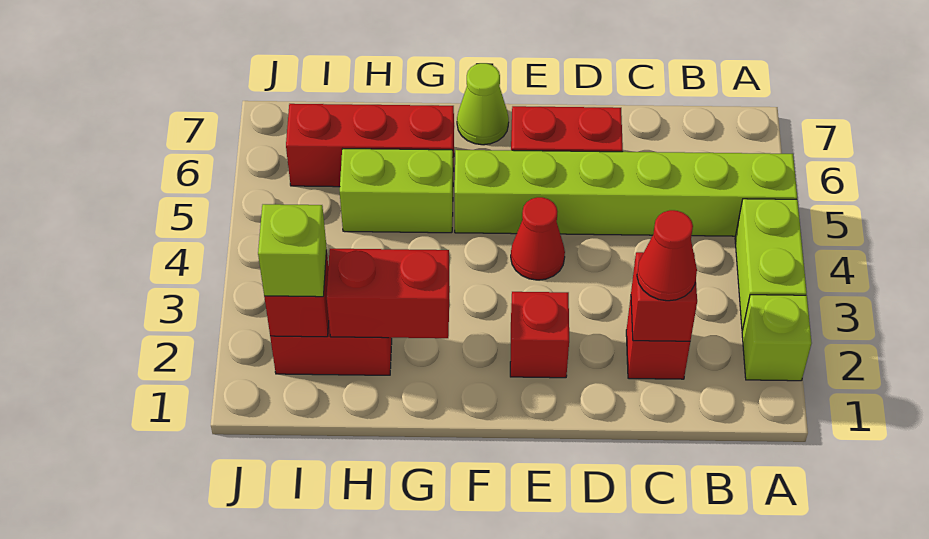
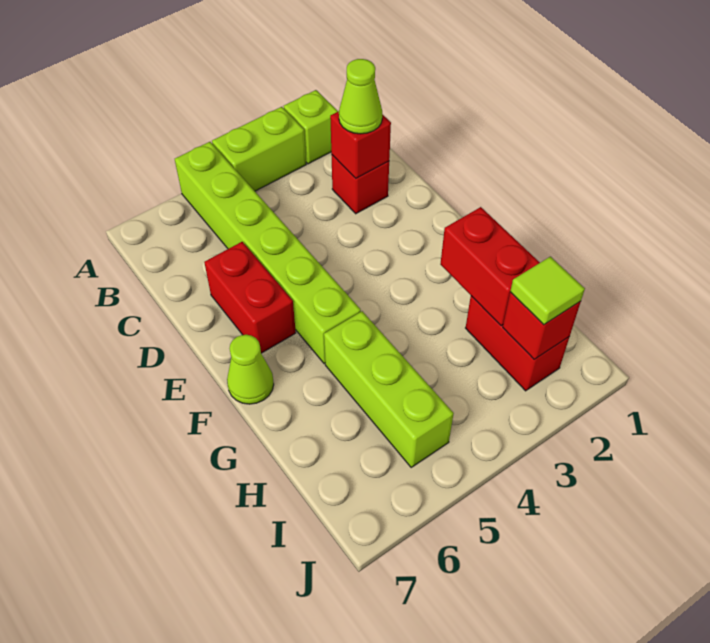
red 1x1 cone [637,210,697,301] -> lime 1x1 cone [339,59,382,134]
red 1x1 brick [510,292,569,378] -> none
red 1x1 cone [511,197,565,280] -> none
lime 1x2 brick [340,149,453,233] -> lime 1x3 brick [324,311,454,467]
red 1x3 brick [286,104,454,187] -> none
lime 1x1 brick [258,204,327,297] -> lime 1x1 tile [510,257,585,325]

